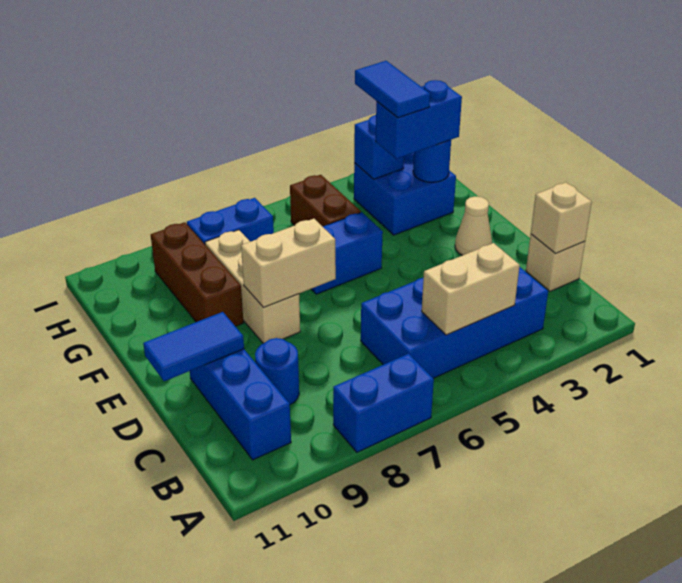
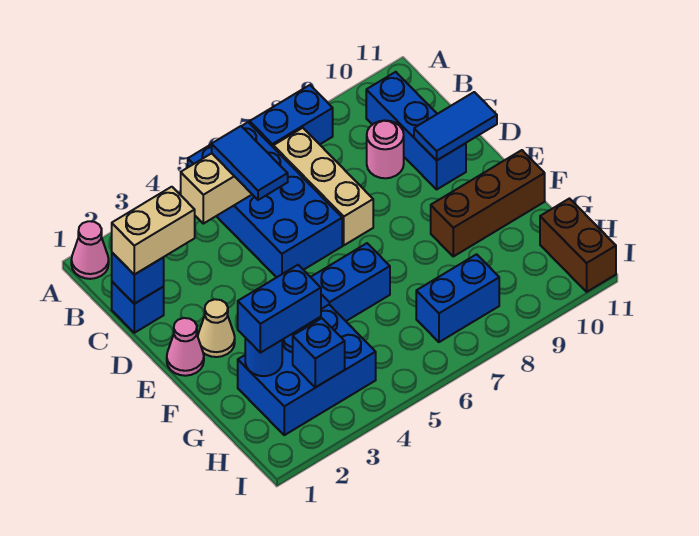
none -> pink 1x1 cone [71,221,109,279]
blue 2x4 brick [361,267,548,378] -> blue 2x4 brick turned to [188,122,342,277]
tan 1x1 brick [526,234,585,291] -> blue 1x1 brick [112,282,164,333]
tan 1x1 brick [531,183,592,253] -> blue 1x1 brick [112,253,164,304]
blue 1x1 round brick [255,338,299,405] -> pink 1x1 round brick [367,120,404,178]
none -> pink 1x1 cone [167,318,204,376]
tan 1x2 brick [241,219,336,307] -> tan 1x2 brick moved to [112,187,195,275]
tan 1x3 brick [205,230,300,343] -> tan 1x3 brick moved to [273,128,373,245]
brown 1x3 brick [151,222,244,326] -> brown 1x3 brick turned to [431,150,545,256]
blue 2x2 brick [354,153,456,235] -> blue 2x3 brick [238,305,376,435]
blue 1x2 tile [355,61,430,118] -> blue 1x2 tile moved to [212,126,288,200]
brown 1x2 brick [290,175,361,226] -> brown 1x2 brick moved to [540,199,616,292]

